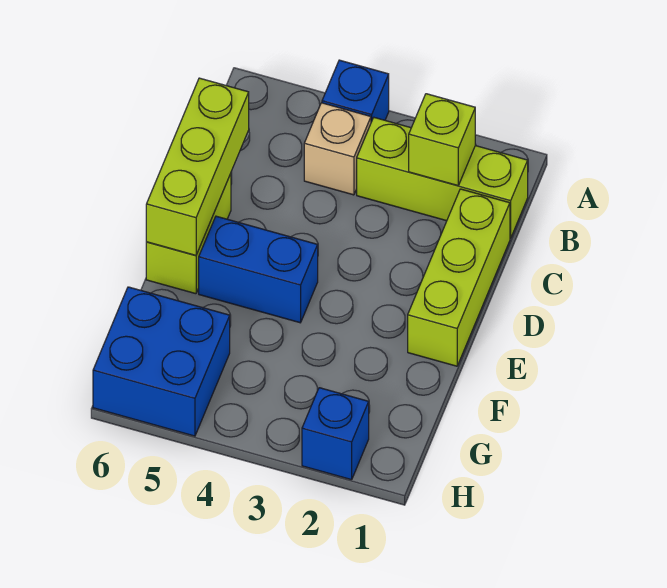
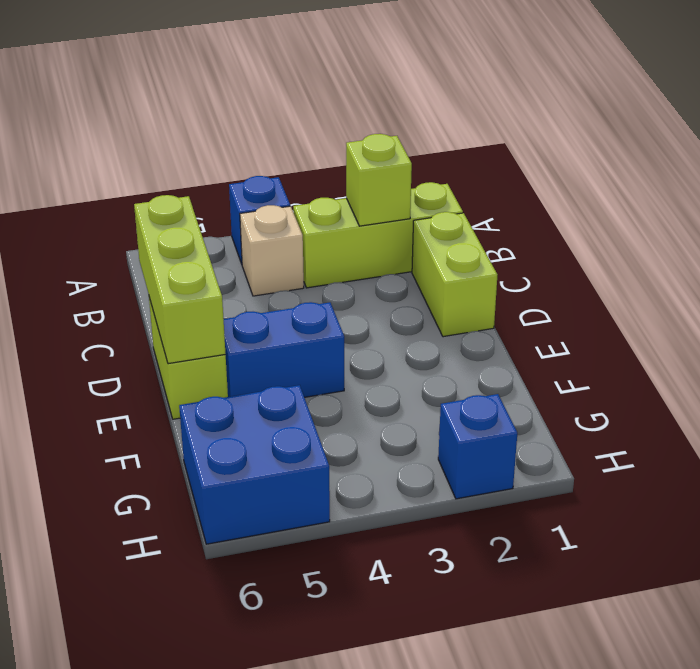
lime 1x3 brick [408,189,510,366] -> lime 1x2 brick [412,212,497,337]

